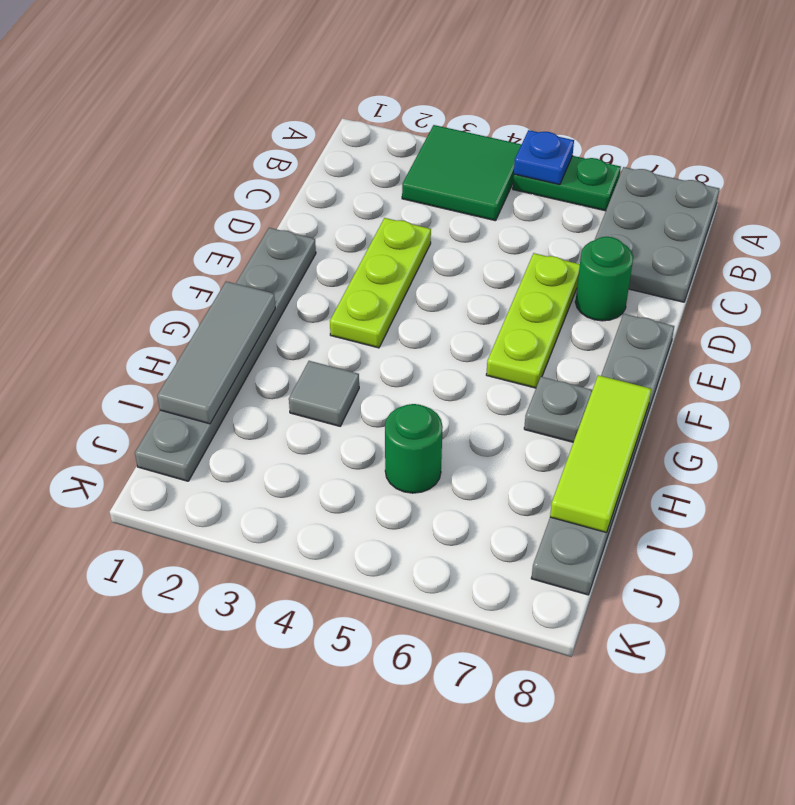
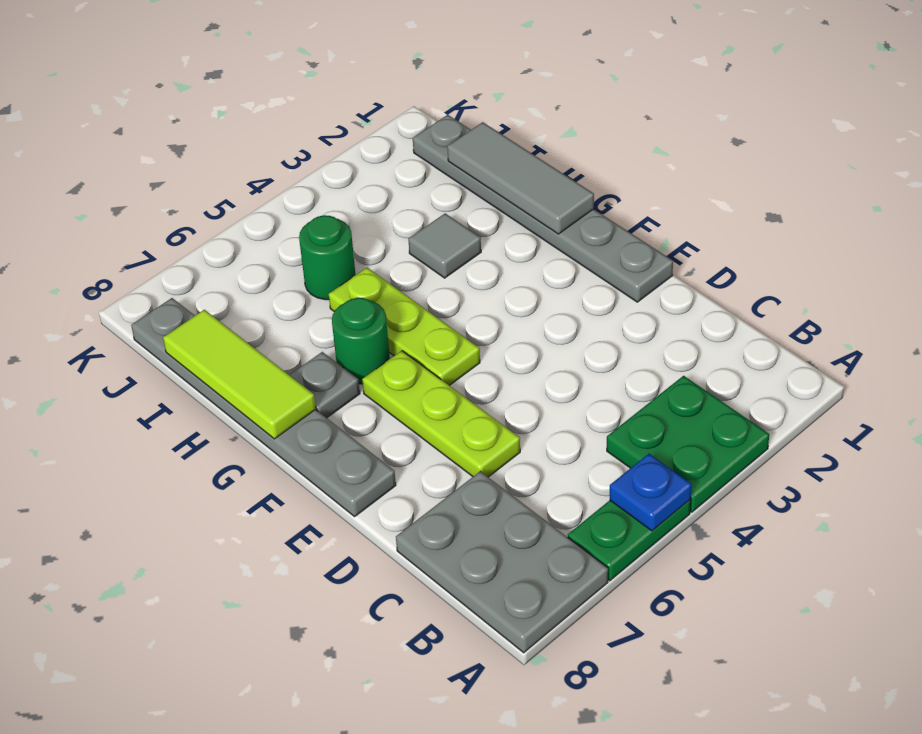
green 2x2 tile [402,125,521,221] -> green 2x2 plate [607,376,769,512]
lime 1x3 plate [330,218,431,348] -> lime 1x3 plate moved to [329,268,480,386]
green 1x1 round brick [575,237,633,321] -> green 1x1 round brick moved to [332,298,390,384]

